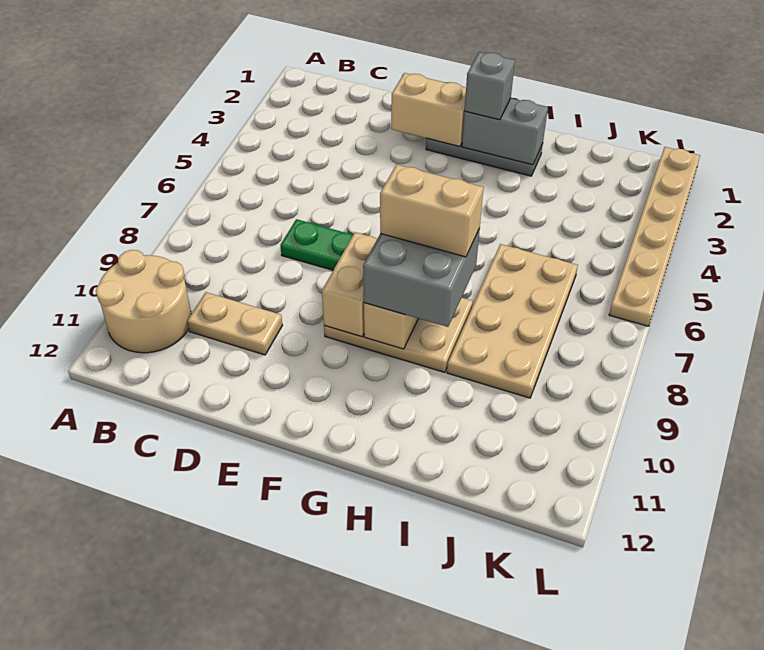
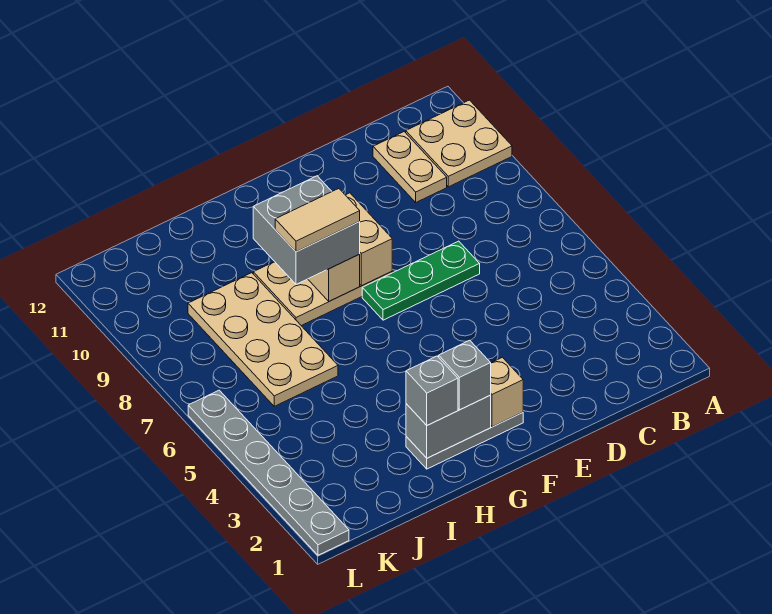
tan 2x2 round brick [96,250,191,353] -> tan 2x2 plate [406,100,512,187]
tan 1x2 plate [187,292,282,355] -> tan 1x2 plate turned to [373,132,447,202]
tan 1x2 brick [391,73,466,147] -> tan 1x1 brick [490,357,523,427]
tan 1x2 brick [380,164,483,257] -> tan 1x2 tile [275,189,360,252]
none -> grey 1x1 brick [406,356,458,425]
tan 1x6 plate [609,147,700,326] -> grey 1x6 plate [188,390,349,555]

